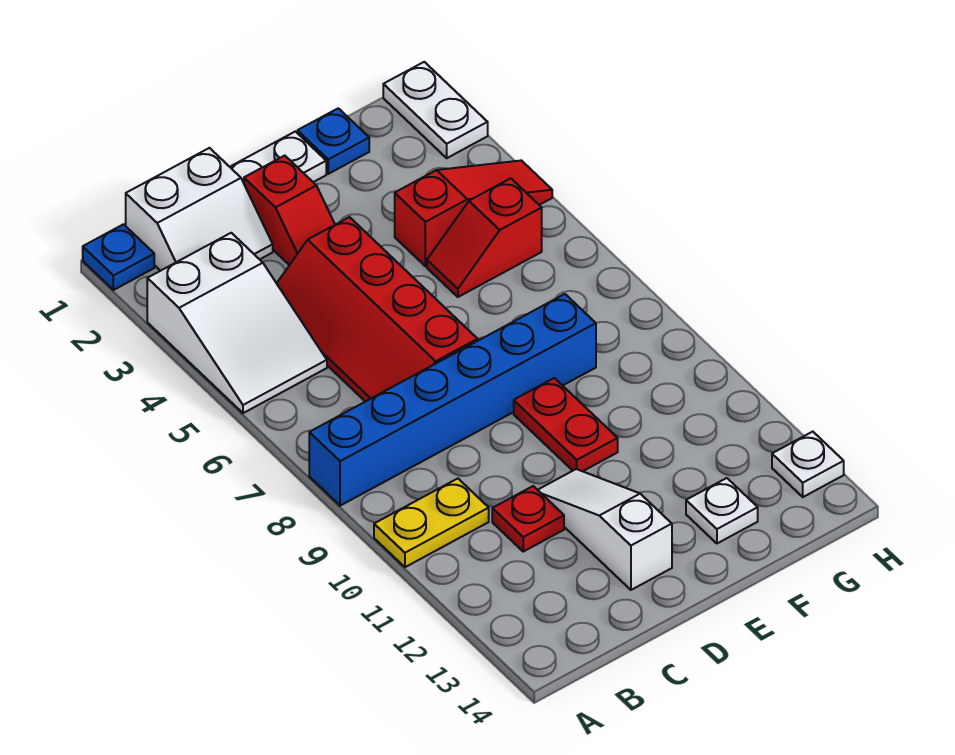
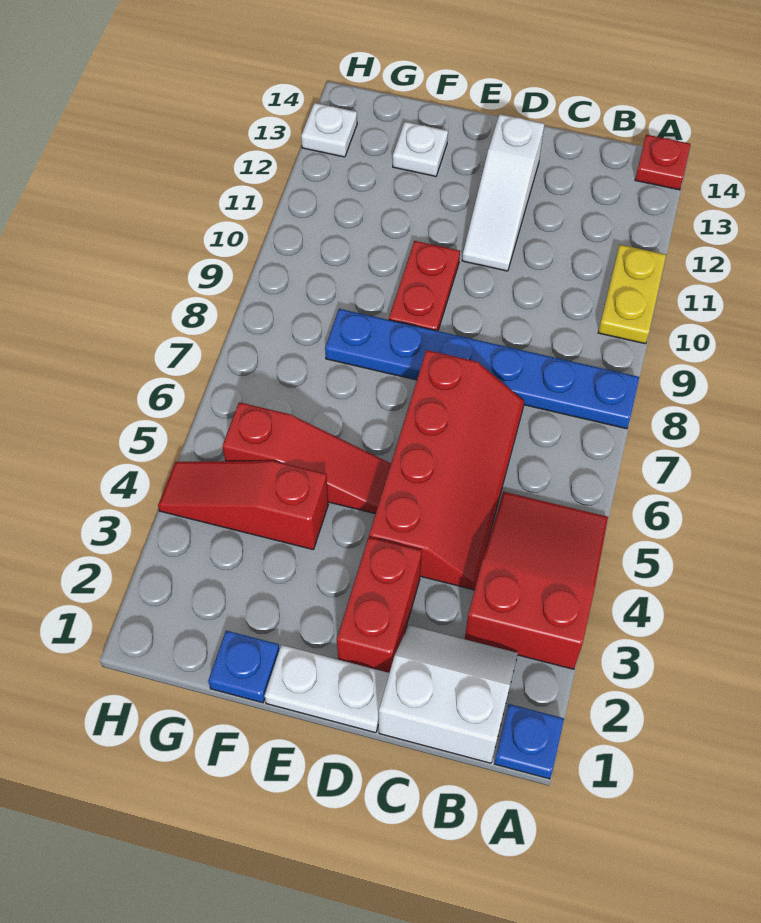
white 2x3 slope [147,233,327,413] -> red 2x3 slope [465,492,608,669]
blue 1x6 brick [309,294,596,506] -> blue 1x6 plate [325,309,639,429]
yellow 1x2 plate [374,479,489,567] -> yellow 1x2 plate turned to [598,245,666,344]
red 1x1 plate [492,486,564,552] -> red 1x1 plate moved to [635,135,691,190]
red 1x2 slope [244,156,335,265] -> red 1x2 brick [337,537,422,673]
red 1x2 slope [427,178,542,297] -> red 1x3 slope [222,402,391,514]
white 1x2 plate [383,62,488,158] -> none

